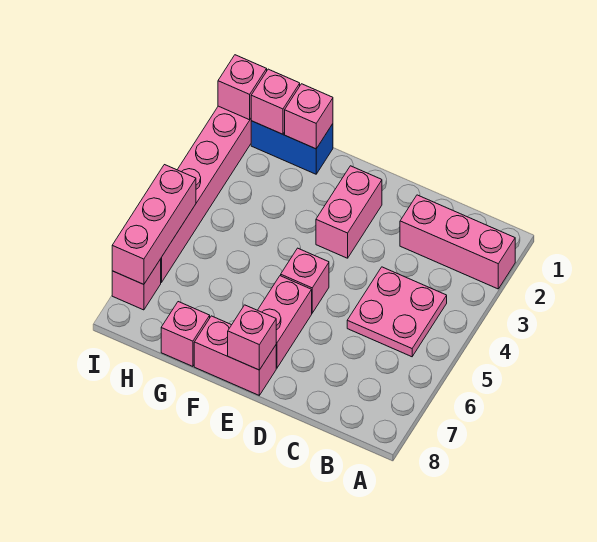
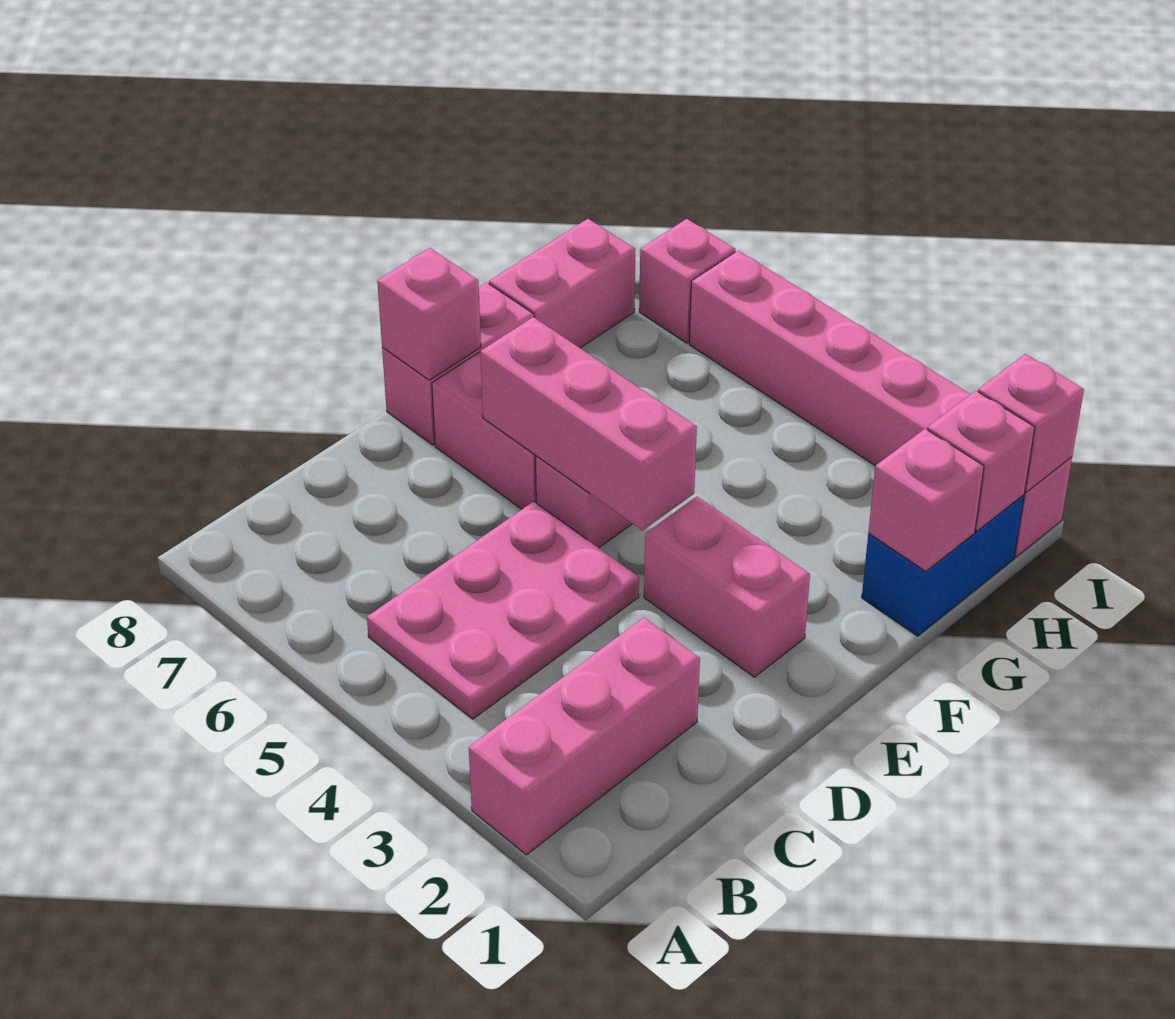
pink 2x2 plate [347,267,447,357] -> pink 2x3 plate [367,502,639,719]
pink 1x1 brick [161,302,210,366] -> pink 1x2 brick [489,219,635,348]
pink 1x3 brick [112,165,196,284] -> pink 1x3 brick moved to [480,317,697,531]

